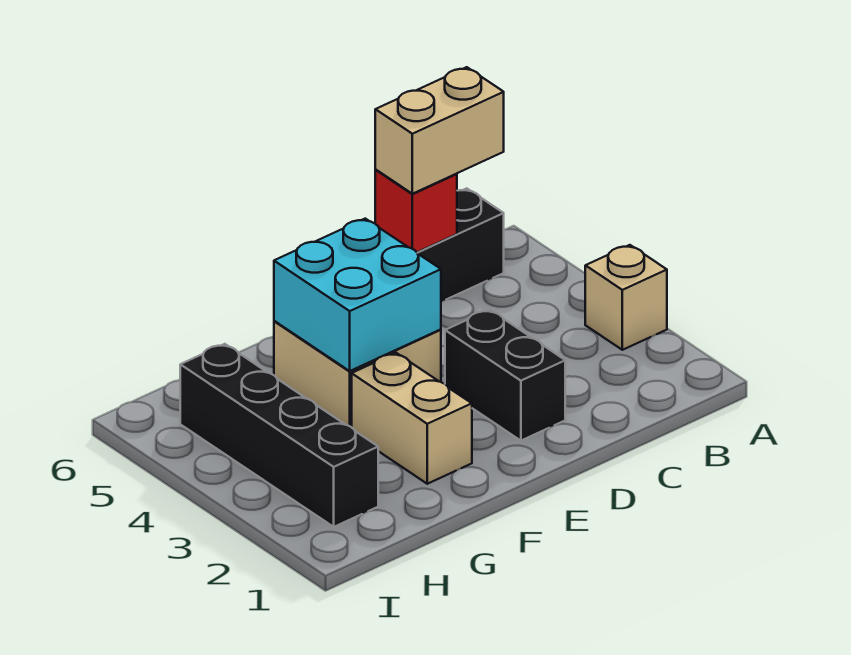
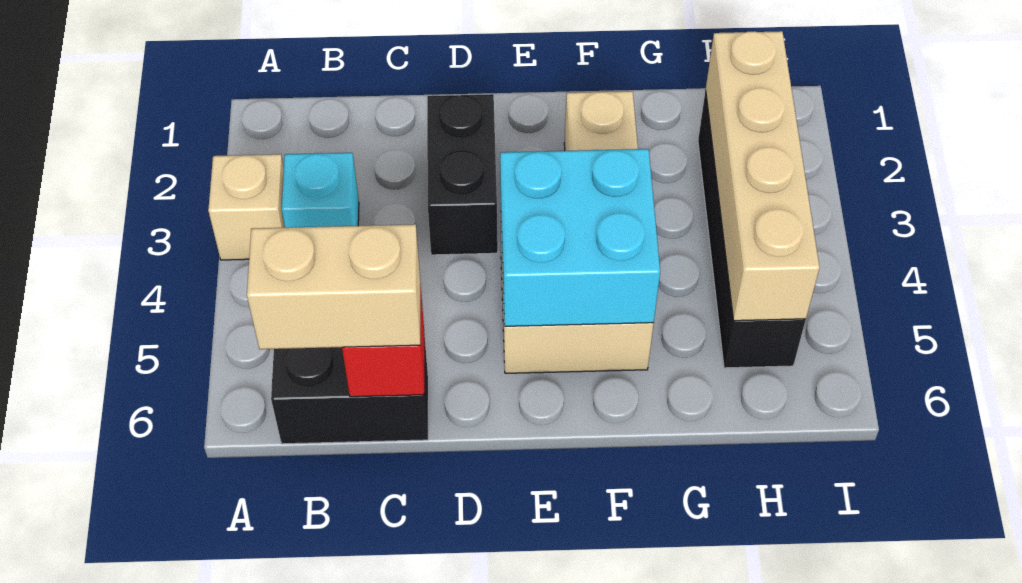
none -> cyan 1x1 brick [282,153,359,228]
none -> tan 1x4 brick [706,31,820,321]

